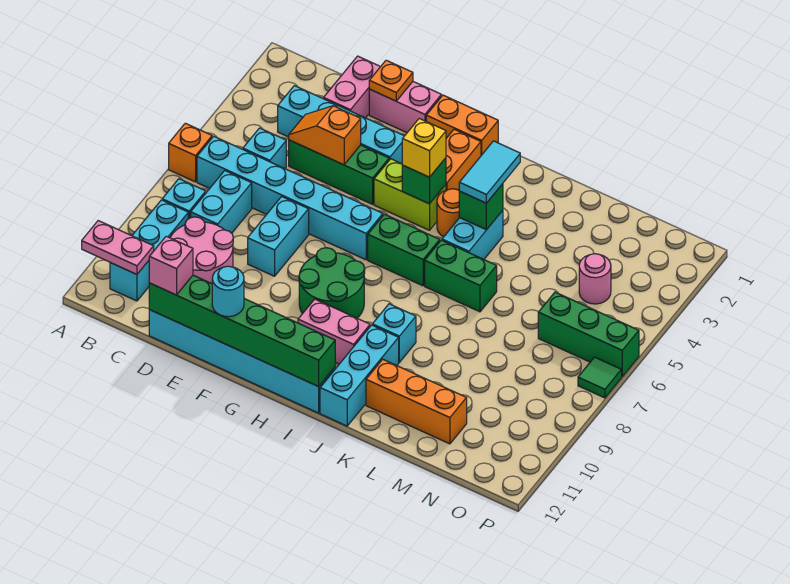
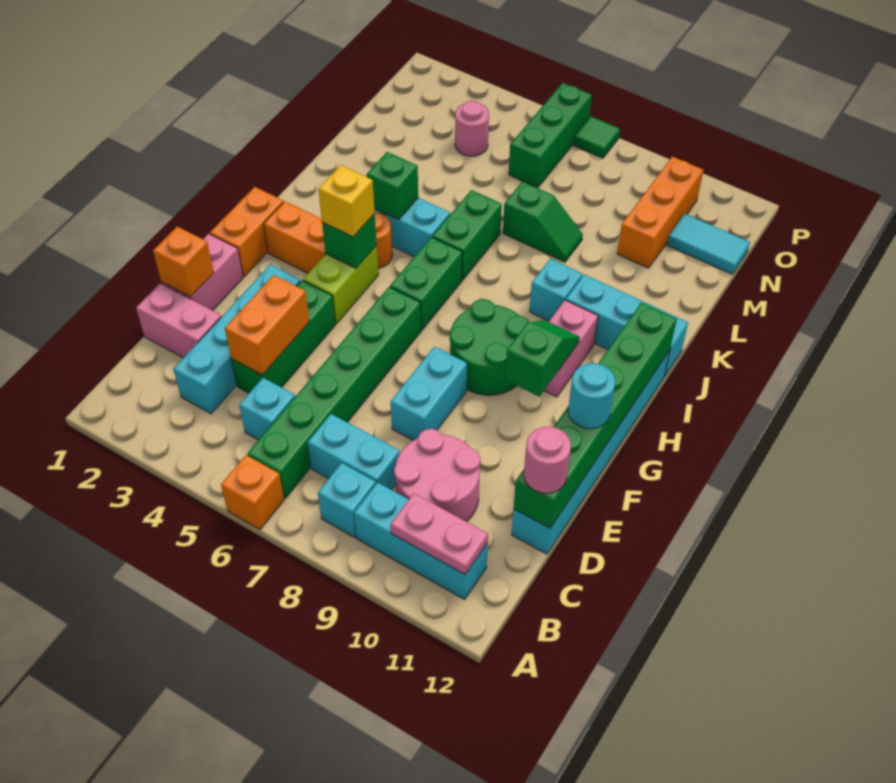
pink 1x2 plate [82,221,154,274] -> pink 1x2 plate turned to [390,493,488,574]
cyan 1x6 brick [197,136,383,260] -> green 1x6 brick [247,287,421,498]
orange 1x2 slope [289,106,361,165] -> orange 1x2 brick [225,275,309,375]
pink 1x1 brick [149,236,193,295] -> pink 1x1 round brick [524,426,571,493]
orange 1x1 plate [369,60,413,101] -> orange 1x1 brick [153,227,214,297]
cyan 1x2 brick [248,196,309,276] -> cyan 1x2 brick turned to [390,347,467,441]
none -> green 1x2 slope [505,321,580,397]
cyan 1x2 tile [459,141,520,203] -> cyan 1x2 tile moved to [667,214,750,274]
orange 1x3 brick [366,359,467,444] -> orange 1x3 brick moved to [617,157,704,268]
none -> green 1x2 slope [503,181,583,262]

